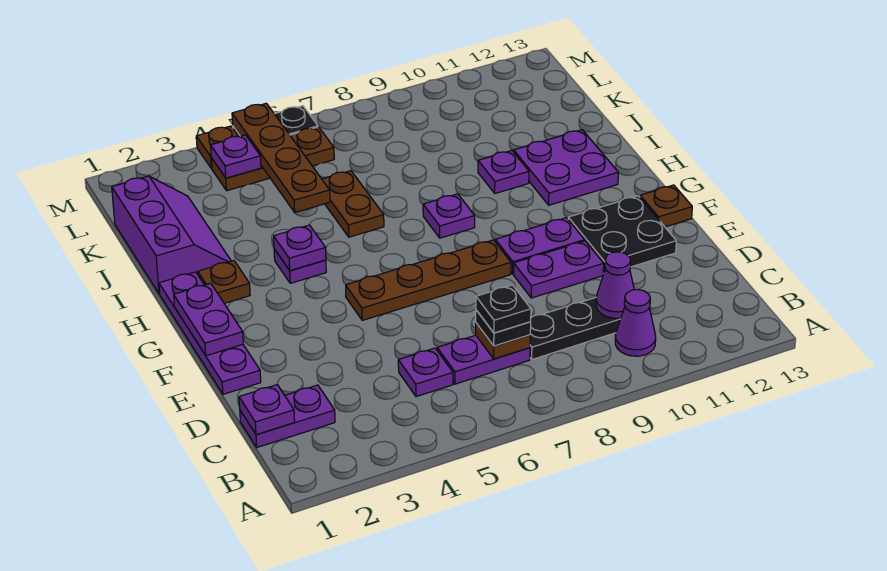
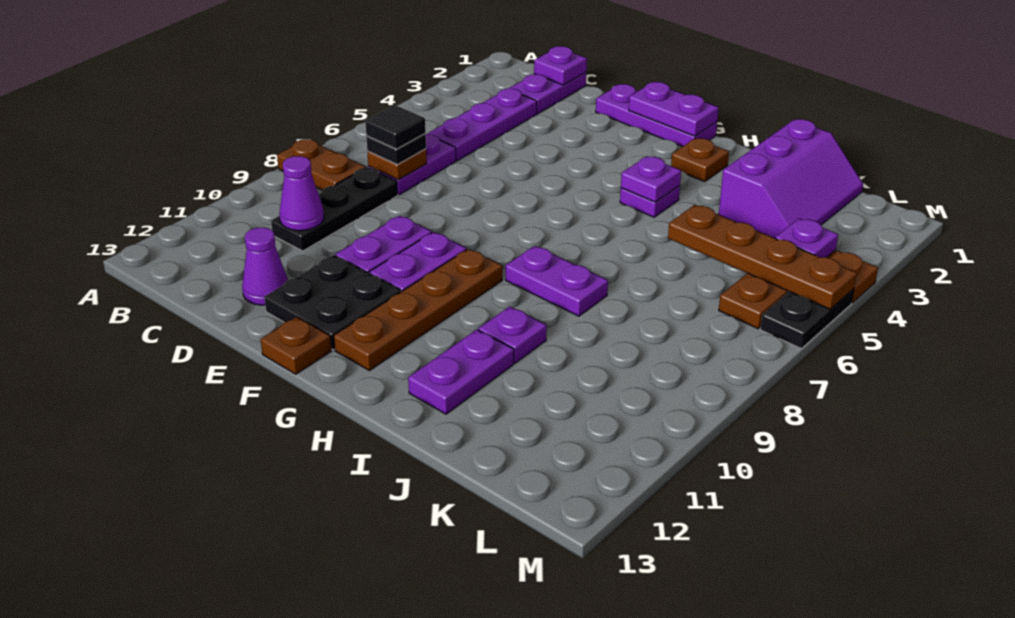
purple 1x1 cone [615,290,656,356] -> purple 1x1 cone moved to [242,227,288,305]
purple 1x1 plate [398,348,453,397] -> purple 1x3 plate [428,89,537,161]
black 1x1 plate [476,285,531,333] -> black 1x1 tile [365,105,426,149]
purple 1x4 plate [159,272,261,394] -> purple 1x3 plate [596,84,717,147]
brown 1x4 plate [346,240,511,320] -> brown 1x4 plate moved to [334,249,502,371]
purple 1x1 plate [423,194,475,238] -> purple 1x2 plate [506,246,608,316]
purple 2x2 plate [514,130,618,205] -> purple 1x2 plate [408,330,514,414]
purple 2x3 slope [112,176,231,294] -> purple 2x3 slope turned to [719,119,863,238]
brown 1x2 plate [322,171,384,237] -> brown 1x2 plate moved to [277,139,365,190]

